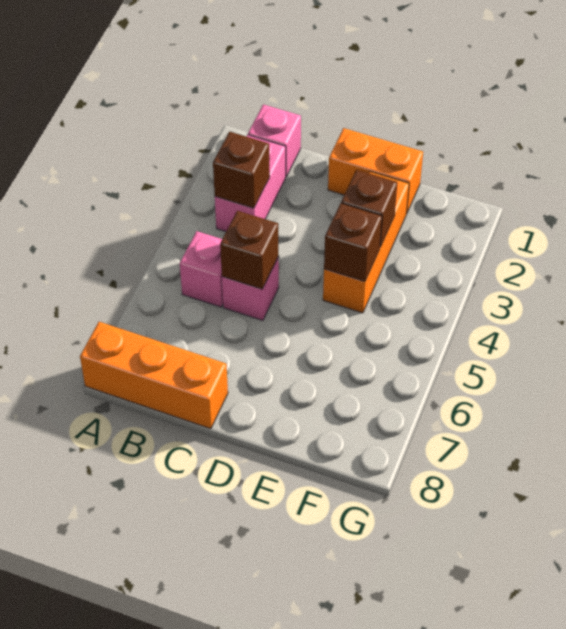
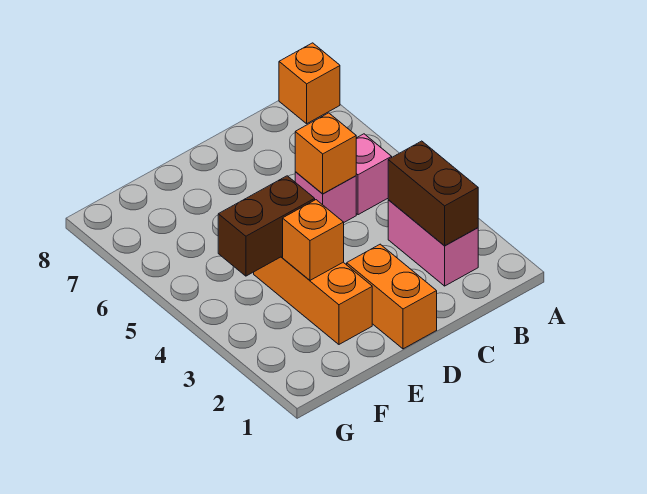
orange 1x3 brick [80,322,228,429] -> orange 1x1 brick [279,43,340,124]
pink 1x1 brick [248,104,301,177] -> none
brown 1x1 brick [213,132,270,208] -> brown 1x2 brick [388,141,478,246]
brown 1x1 brick [220,211,278,289] -> orange 1x1 brick [295,113,356,194]
orange 1x2 brick [328,128,423,214] -> orange 1x2 brick turned to [347,244,437,349]
brown 1x1 brick [341,170,397,247] -> orange 1x1 brick [283,200,344,280]
brown 1x1 brick [324,203,382,282] -> brown 1x2 brick [218,176,315,276]

